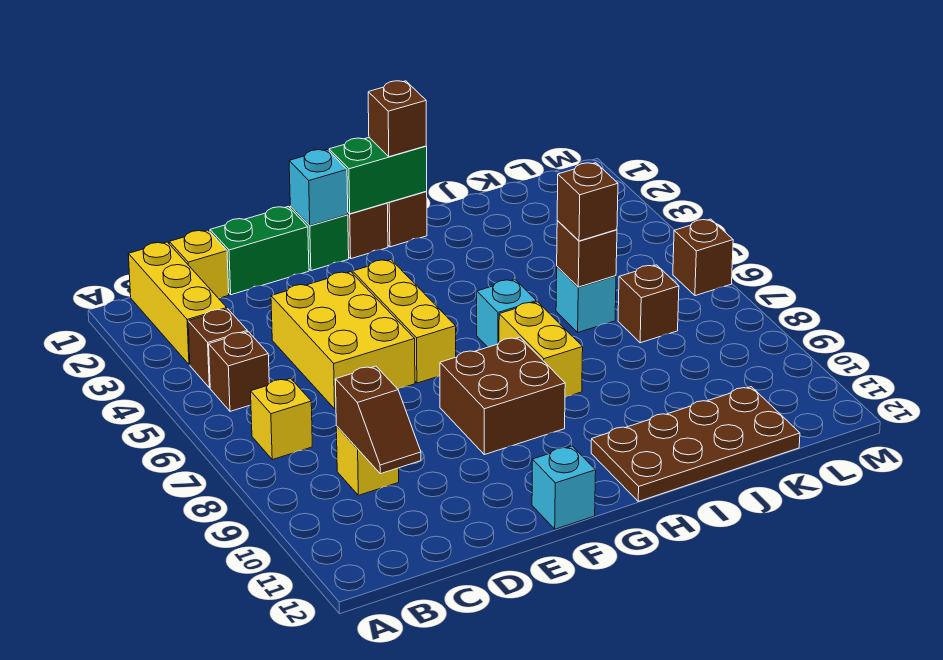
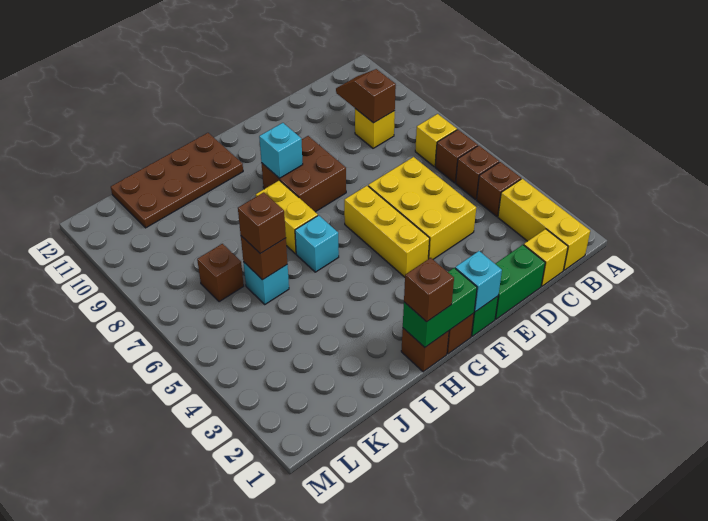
cyan 1x1 brick [532,446,596,529] -> cyan 1x1 brick moved to [259,123,303,178]
brown 1x1 brick [673,219,733,296] -> brown 1x1 brick moved to [435,130,478,183]

